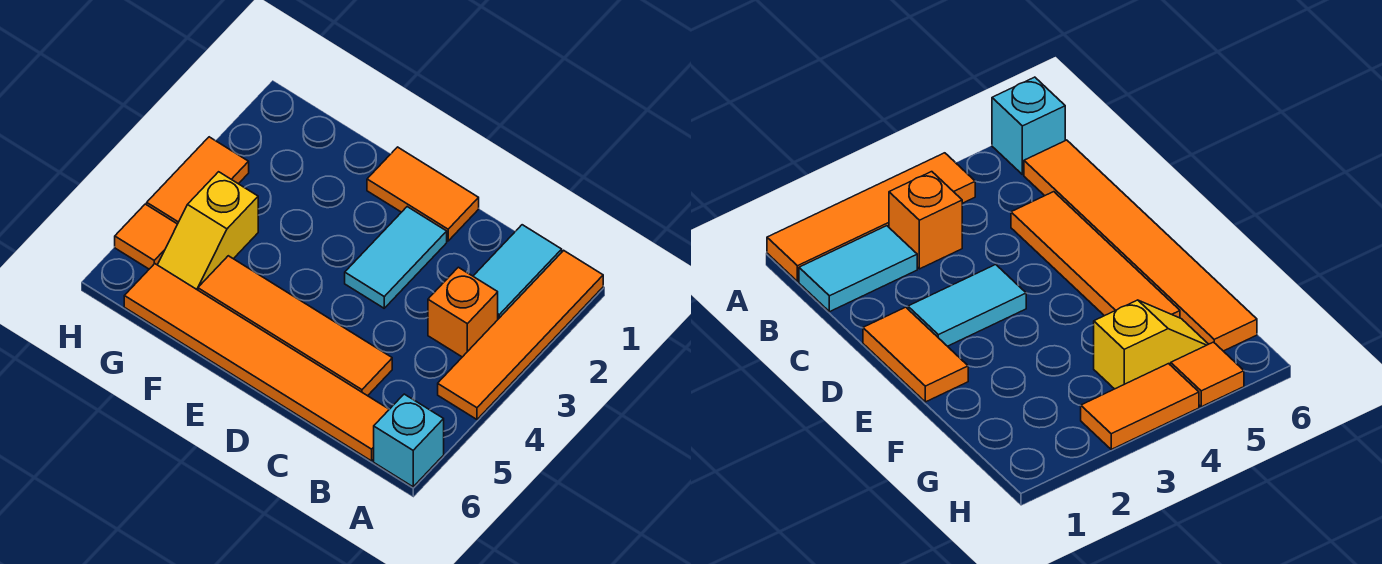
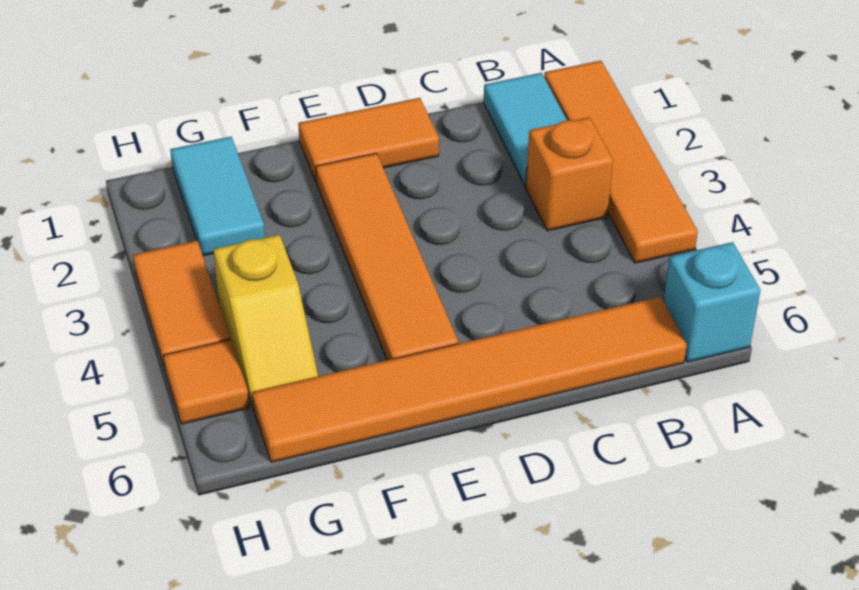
orange 1x4 tile [198,256,392,396] -> orange 1x4 tile turned to [316,153,458,360]
cyan 1x2 tile [345,207,447,308] -> cyan 1x2 tile moved to [170,137,265,256]

